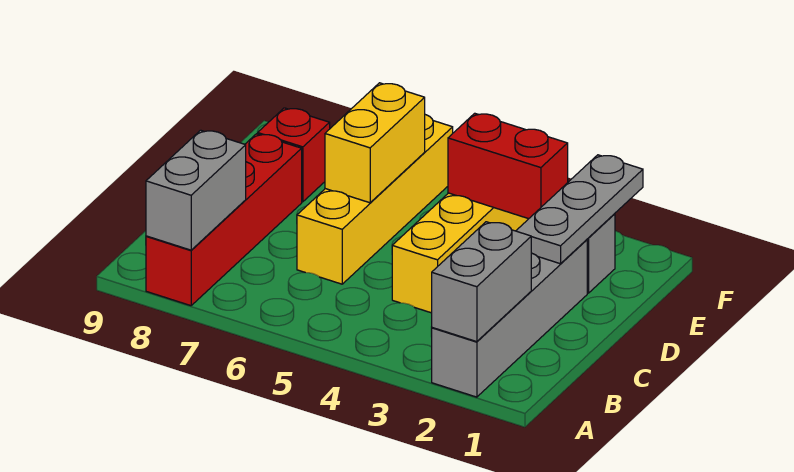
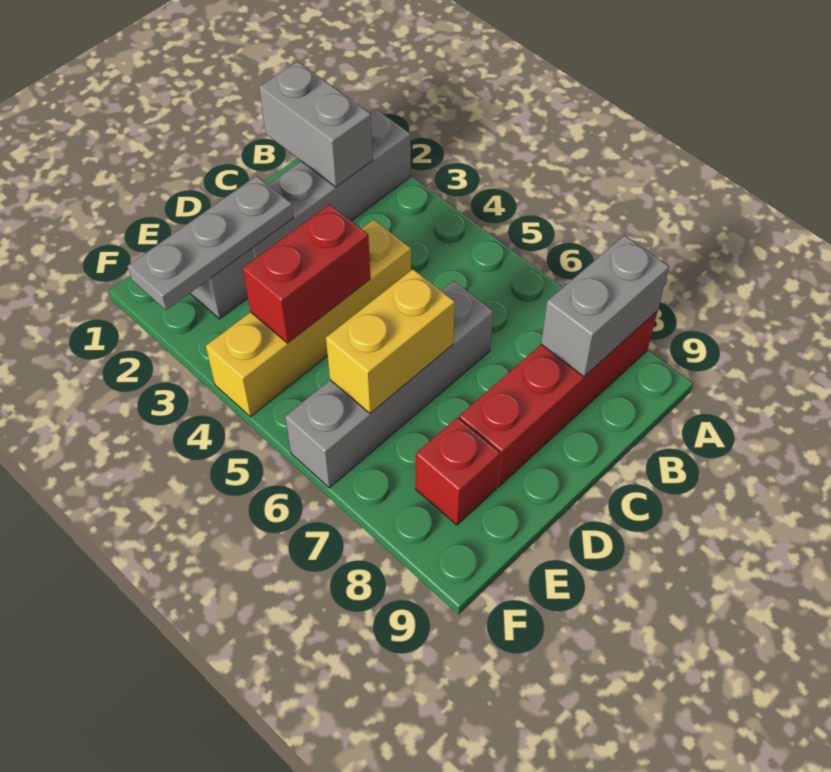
grey 1x2 brick [432,222,531,342] -> grey 1x2 brick turned to [259,61,373,187]
yellow 1x4 brick [297,115,453,284] -> grey 1x4 brick [285,281,493,488]
red 1x2 brick [448,113,568,219] -> red 1x2 brick turned to [243,204,370,343]

